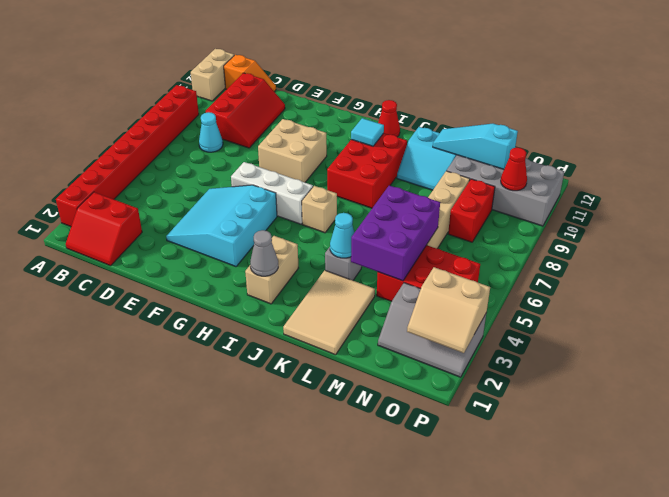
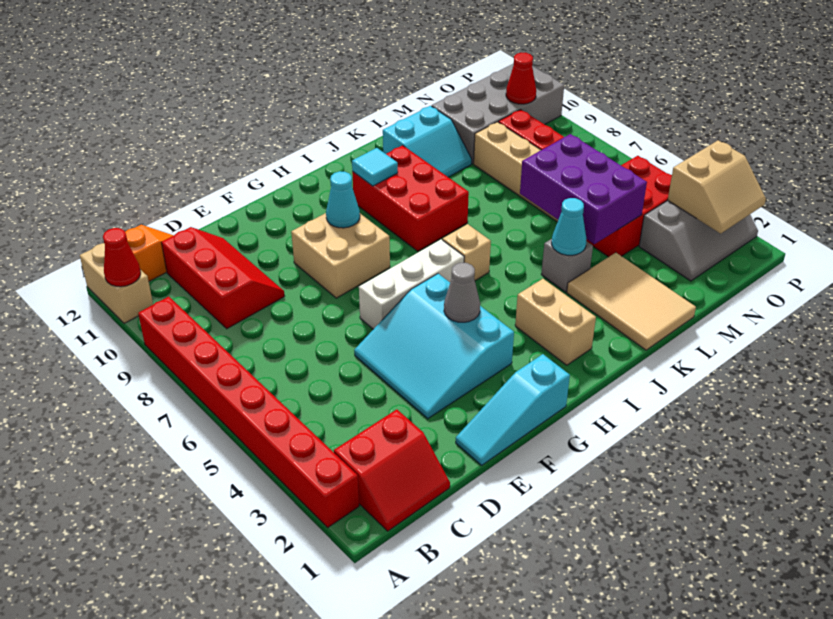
cyan 1x1 cone [199,112,223,152] -> cyan 1x1 cone moved to [326,171,360,228]
grey 1x1 cone [250,230,278,276] -> grey 1x1 cone moved to [444,263,480,322]
red 1x1 cone [378,100,400,137] -> red 1x1 cone moved to [103,228,141,287]
cyan 1x3 slope [433,124,518,169] -> cyan 1x3 slope moved to [456,354,570,465]

